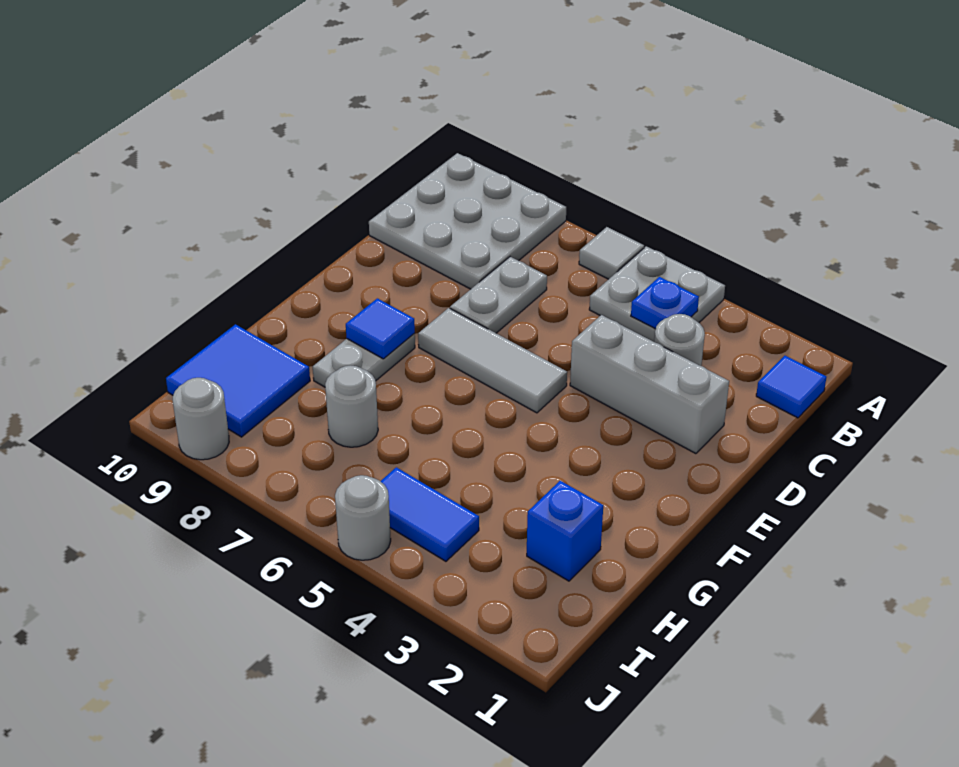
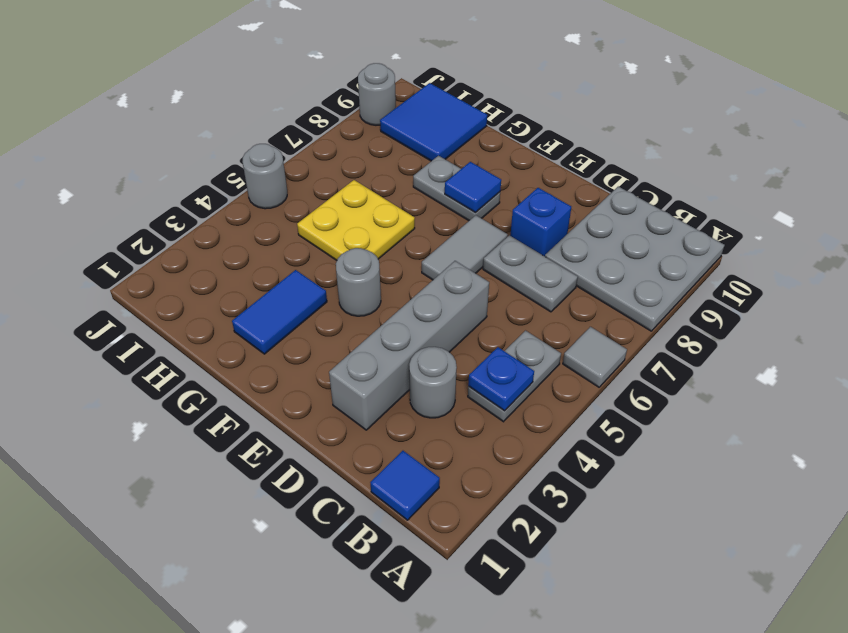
grey 2x2 plate [589,246,725,342] -> grey 1x2 plate [468,331,561,422]
grey 1x3 brick [570,315,729,454] -> grey 1x4 brick [329,261,489,430]
grey 1x3 tile [418,308,567,413] -> grey 1x2 tile [422,215,508,280]
none -> yellow 2x2 plate [297,180,415,260]
blue 1x1 brick [527,481,603,581] -> blue 1x1 brick moved to [510,188,571,256]
grey 1x1 round brick [325,365,378,447] -> grey 1x1 round brick moved to [336,248,381,316]
blue 1x2 tile [381,467,479,561] -> blue 1x2 tile moved to [232,270,327,354]

